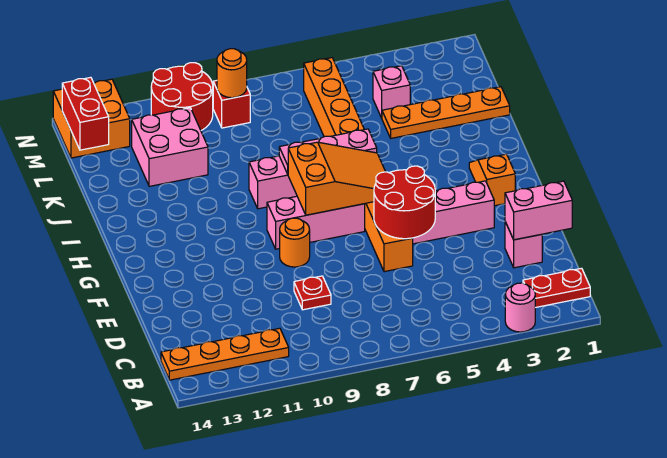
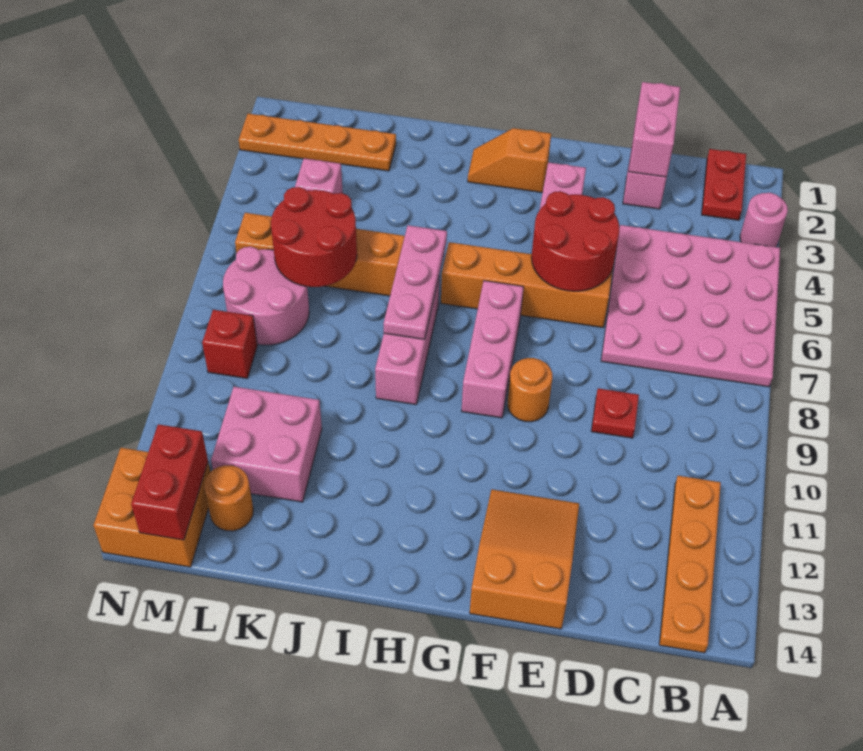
none -> pink 4x4 plate [601,225,780,387]
orange 2x3 slope [288,142,385,215] -> orange 2x3 slope moved to [470,489,579,629]
orange 1x4 plate [382,87,510,138] -> orange 1x4 plate turned to [239,114,396,171]
none -> pink 2x2 round brick [223,247,309,345]
red 1x2 brick [62,77,109,150] -> red 1x2 brick turned to [131,424,208,540]
orange 1x1 round brick [217,49,247,98] -> orange 1x1 round brick moved to [204,465,253,531]
red 2x2 round brick [151,63,213,130] -> red 2x2 round brick moved to [271,187,357,287]

